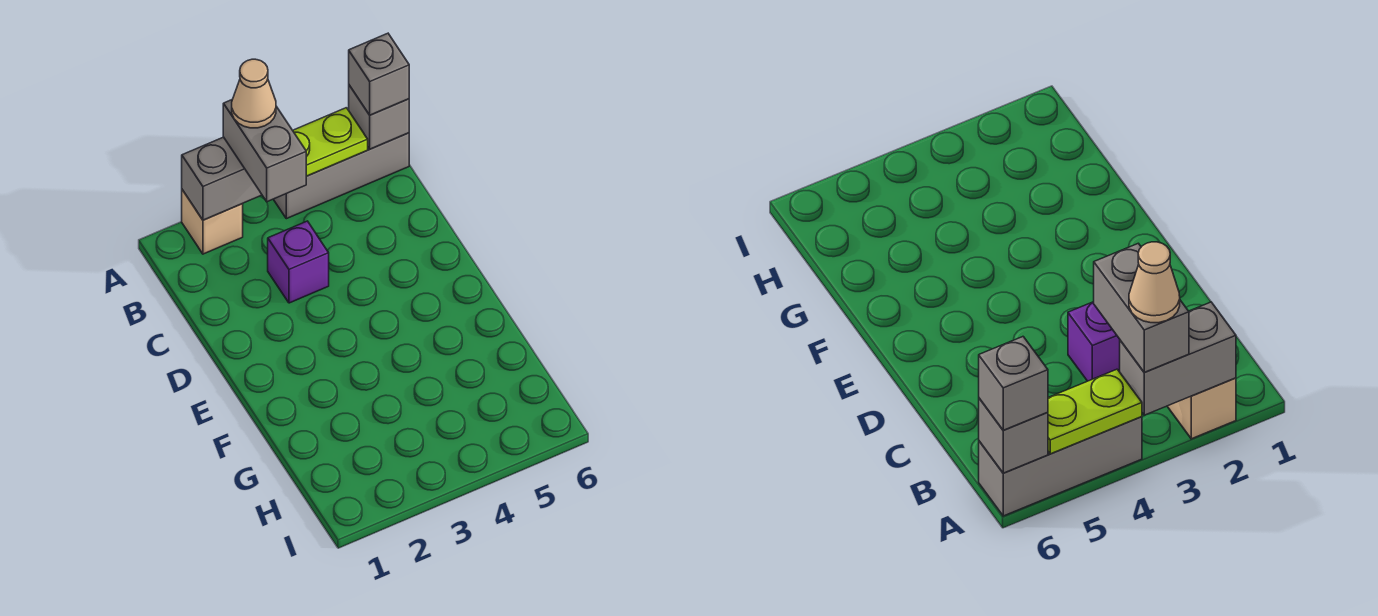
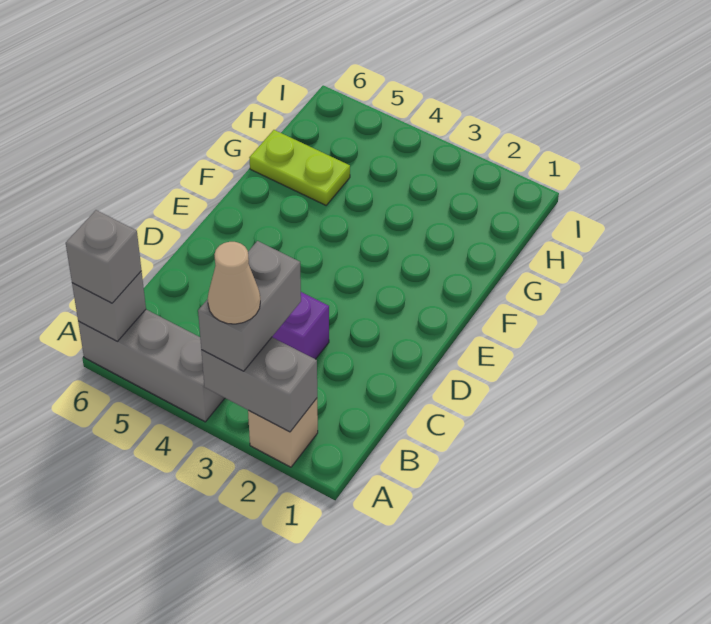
lime 1x2 plate [293,108,368,176] -> lime 1x2 plate moved to [249,130,350,205]

